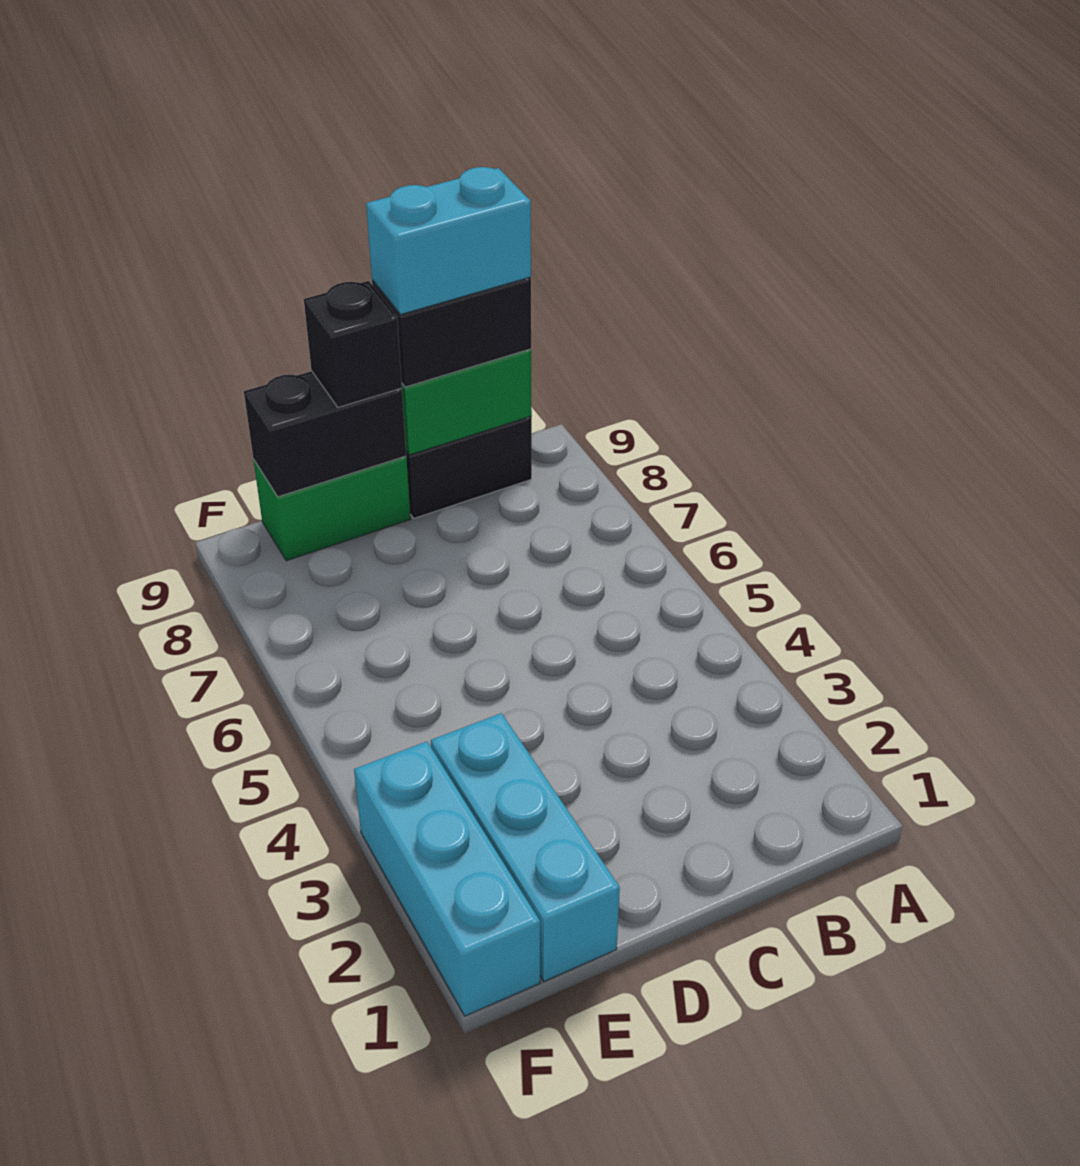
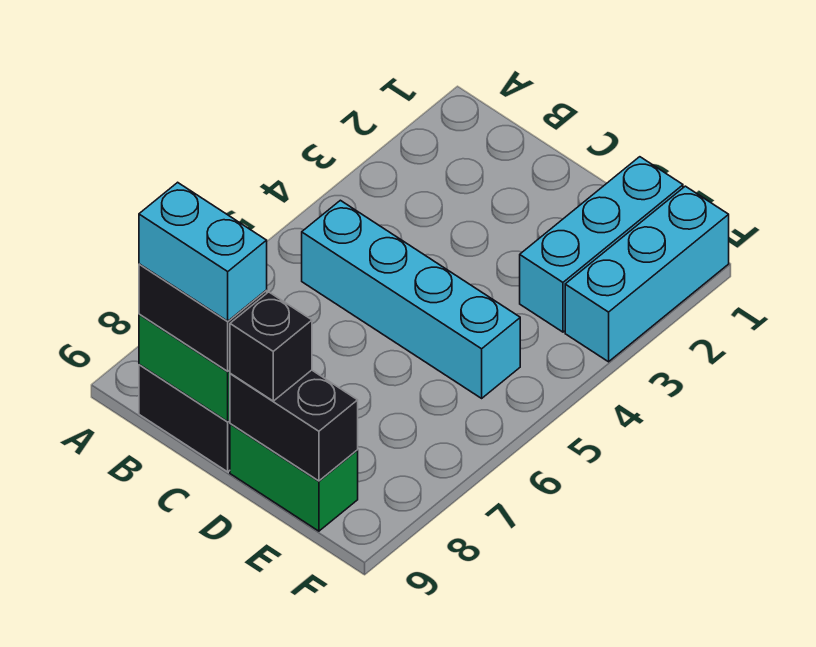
none -> cyan 1x4 brick [302,200,520,398]

